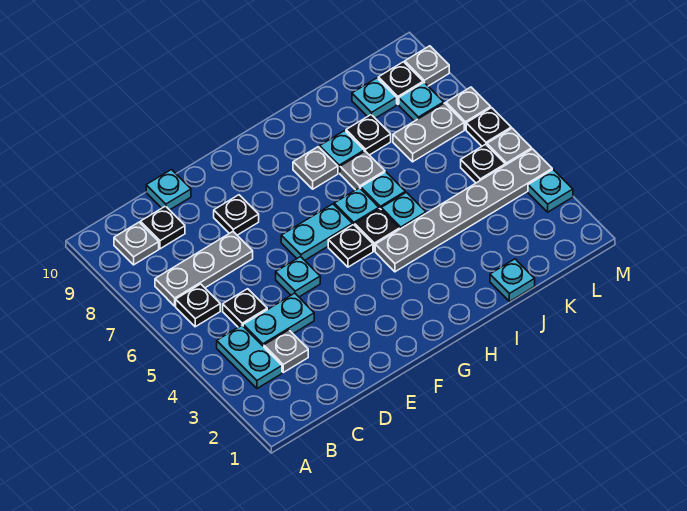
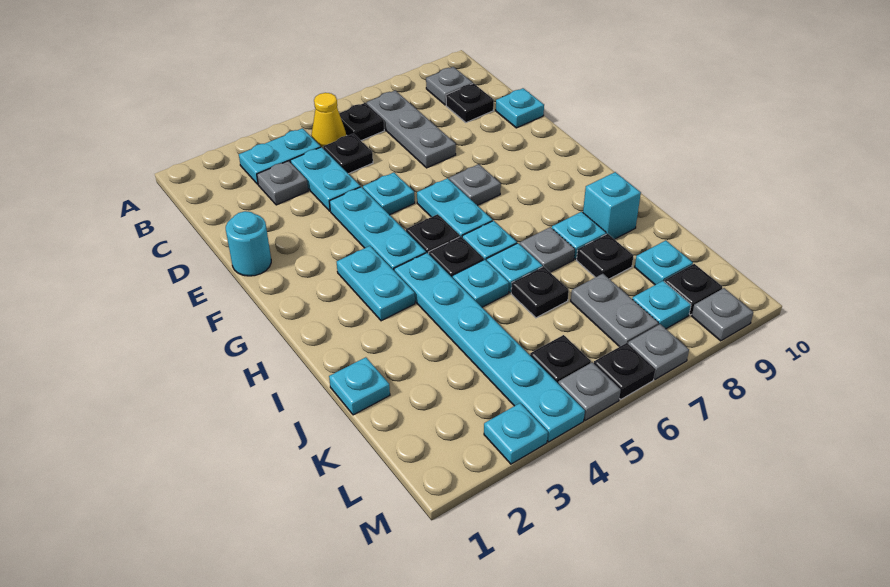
none -> yellow 1x1 cone [311,93,346,148]
none -> cyan 1x1 round brick [226,211,271,276]
none -> cyan 1x3 plate [329,187,426,270]
black 1x1 plate [214,195,259,235] -> black 1x1 plate moved to [511,266,569,318]
none -> cyan 1x2 plate [337,246,415,321]
grey 1x6 plate [375,149,552,272] -> cyan 1x6 plate [394,253,585,442]
grey 1x1 plate [293,147,338,189] -> grey 1x1 plate moved to [449,164,501,205]
none -> cyan 1x1 brick [583,172,641,239]

